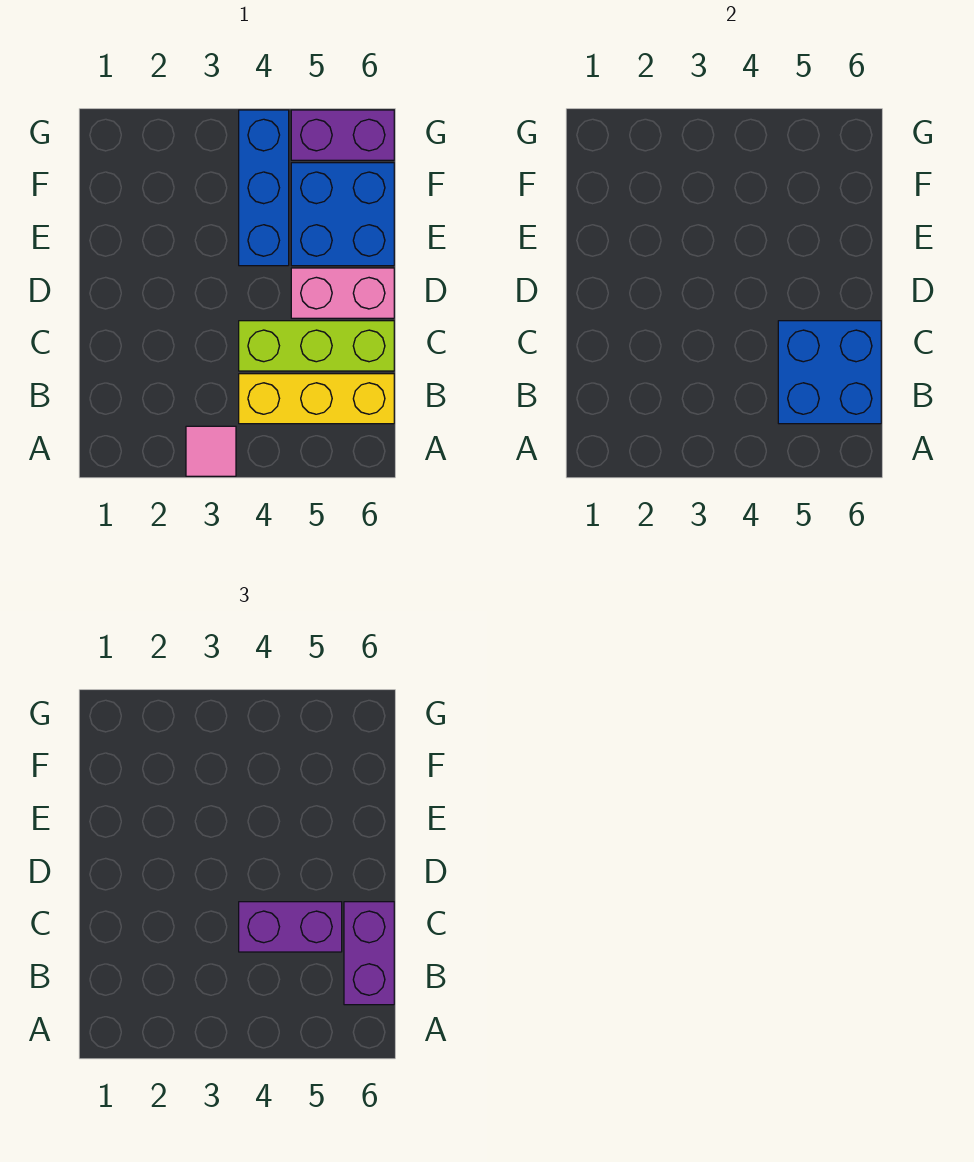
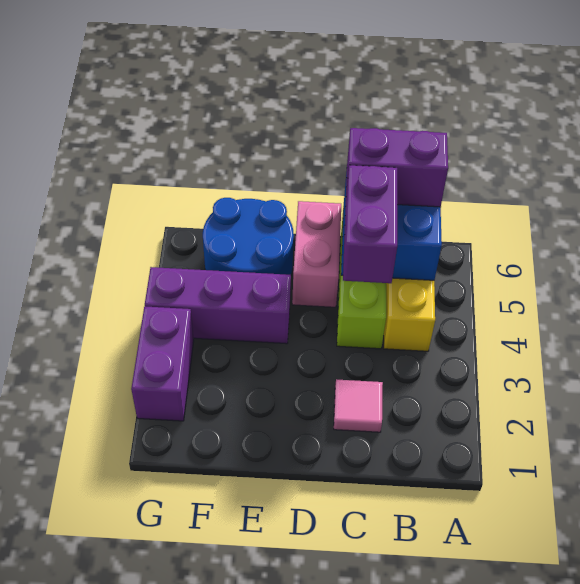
pink 1x1 tile [186,426,236,476] -> pink 1x1 tile moved to [334,379,383,432]
blue 1x3 brick [239,110,289,266] -> purple 1x3 brick [145,267,291,344]
blue 2x2 brick [291,163,394,266] -> blue 2x2 round brick [203,198,294,275]
purple 1x2 brick [291,110,394,160] -> purple 1x2 brick moved to [131,306,194,421]

